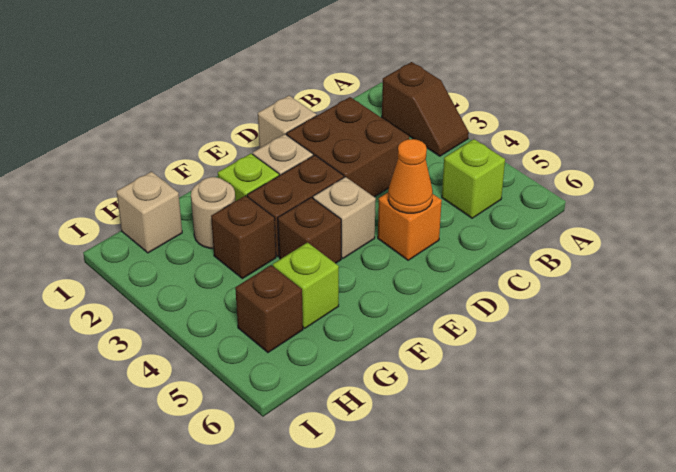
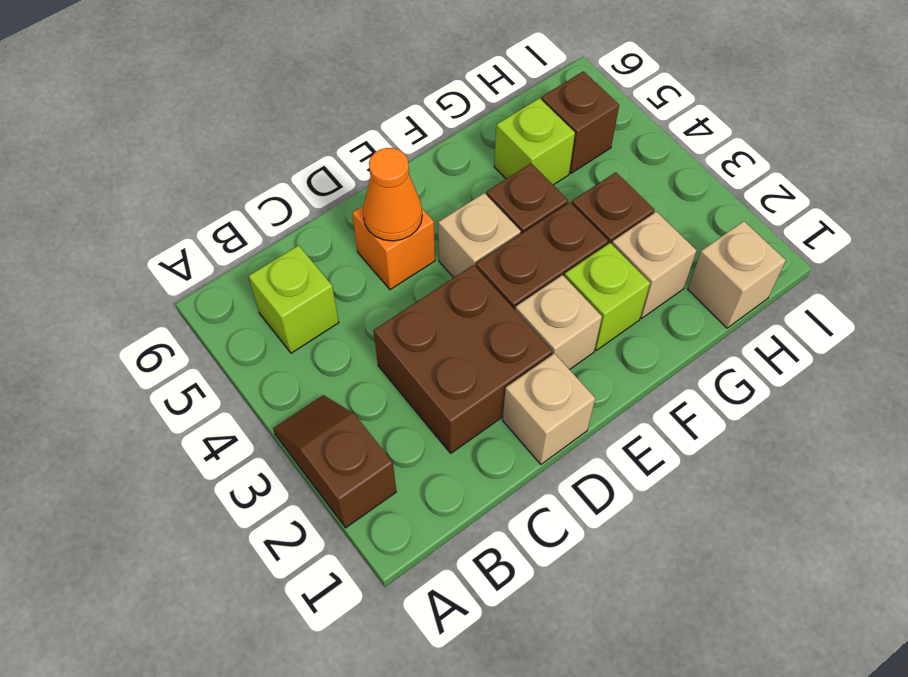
tan 1x1 round brick [191,177,235,249] -> tan 1x1 brick [612,212,697,318]

